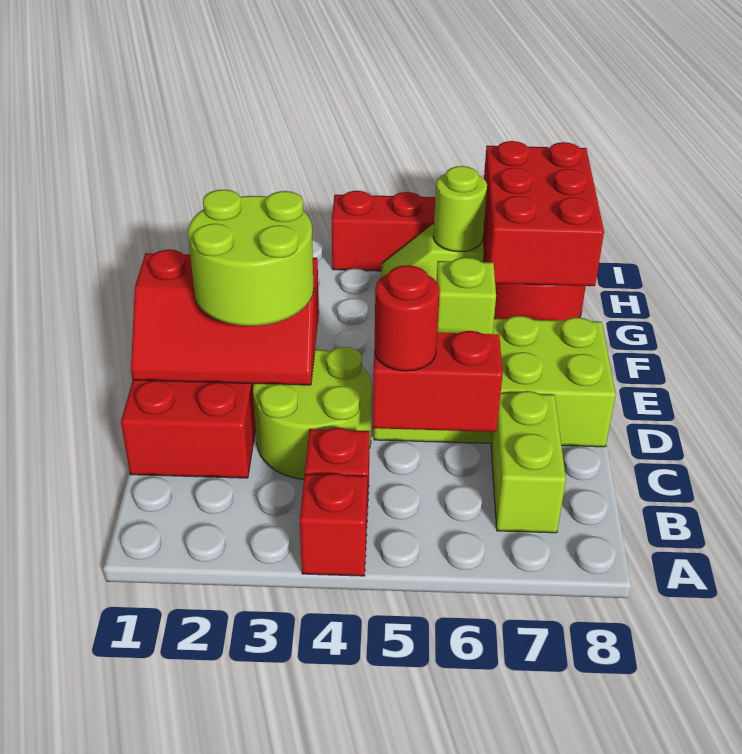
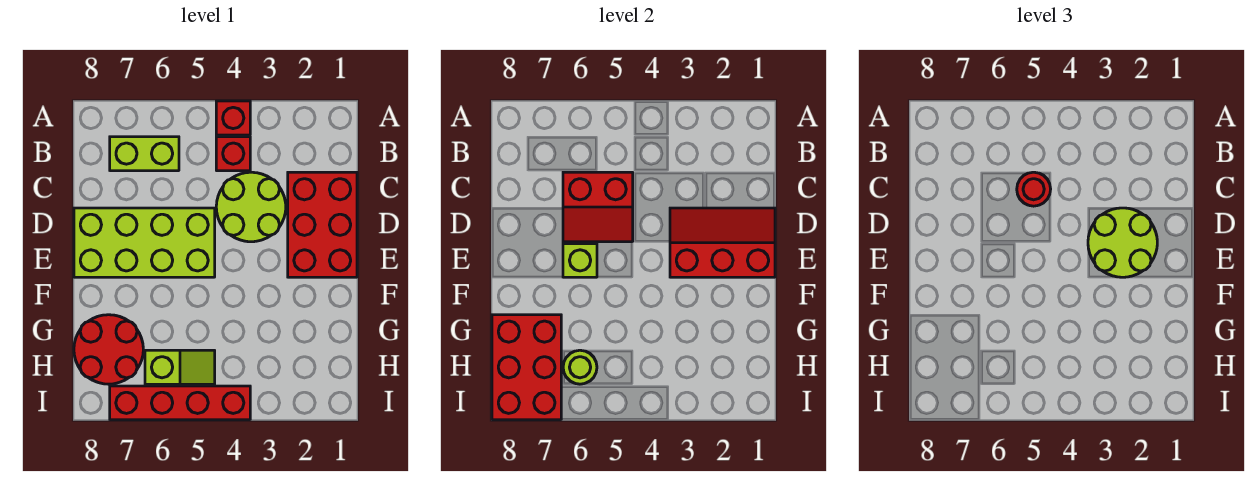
lime 1x2 brick [491,391,566,533] -> lime 1x2 brick turned to [110,137,179,171]

